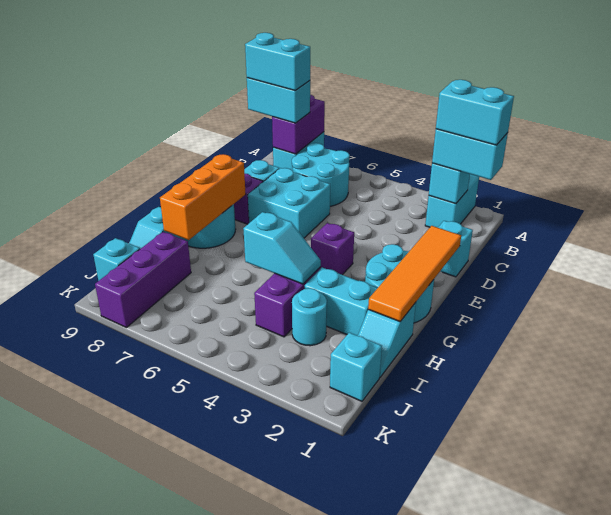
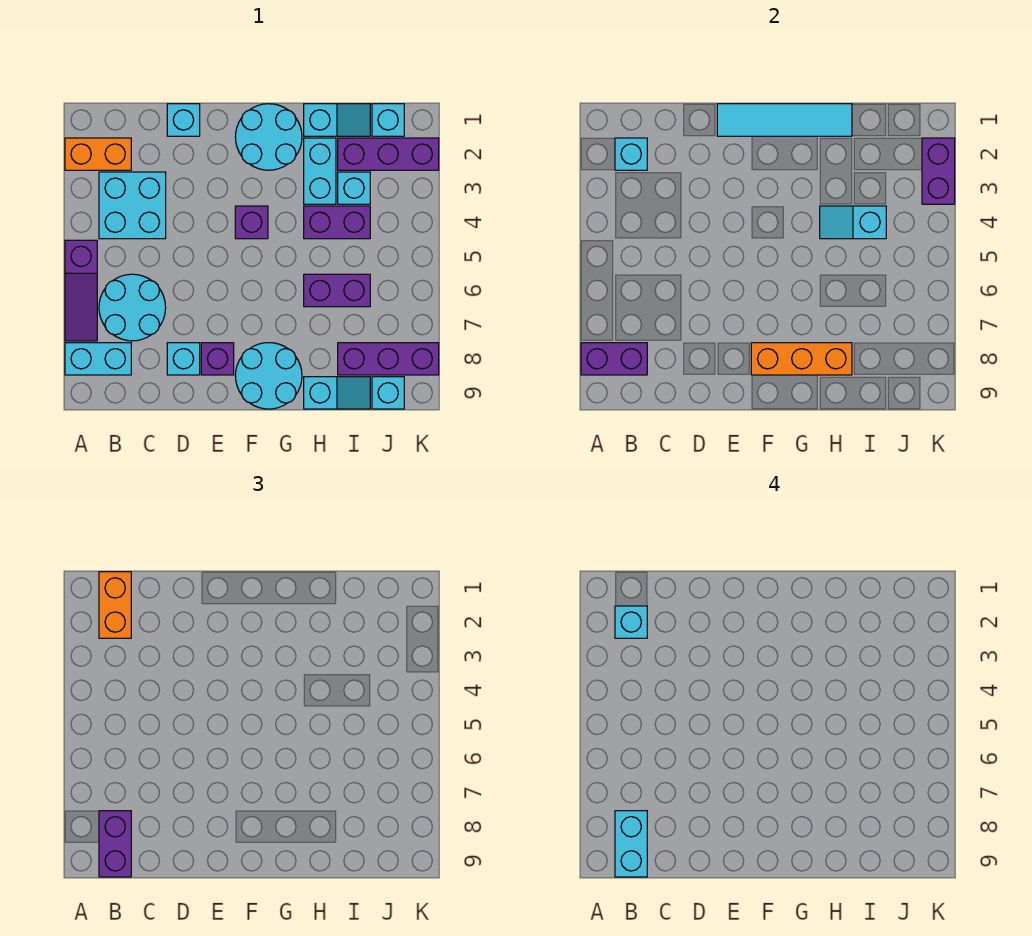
cyan 1x2 brick [425,174,479,228] -> orange 1x2 brick [65,138,131,170]
none -> purple 1x3 slope [65,240,97,341]
cyan 1x2 brick [432,129,508,180] -> orange 1x2 brick [99,572,131,638]
cyan 1x2 brick [436,80,514,145] -> cyan 1x1 brick [615,606,647,638]
cyan 1x2 brick [247,78,310,123] -> purple 1x2 brick [99,811,131,877]
cyan 2x2 brick [248,168,330,238] -> cyan 2x2 brick moved to [99,172,166,239]
orange 1x4 tile [368,226,461,321] -> cyan 1x4 tile [717,104,852,136]
cyan 1x2 slope [243,212,321,284] -> cyan 1x2 slope turned to [820,206,886,239]
none -> purple 1x2 brick [304,274,370,307]
none -> purple 1x3 brick [338,138,439,170]
cyan 1x1 round brick [292,288,327,346] -> cyan 1x1 brick [338,172,370,204]
none -> purple 1x2 brick [922,138,955,204]

